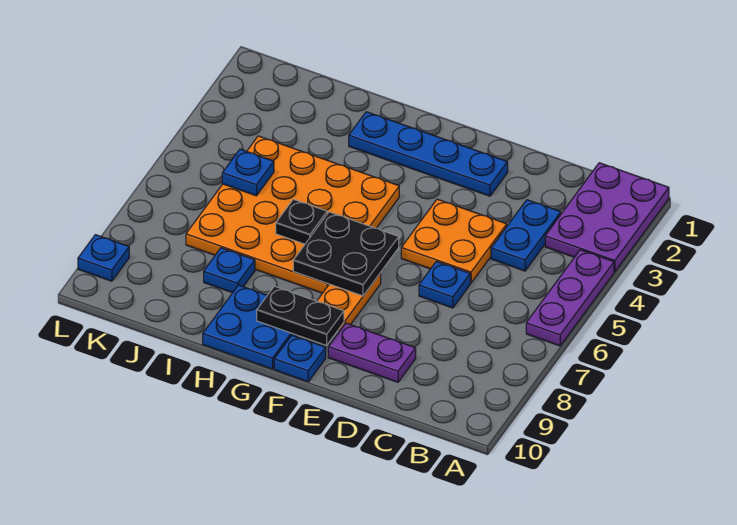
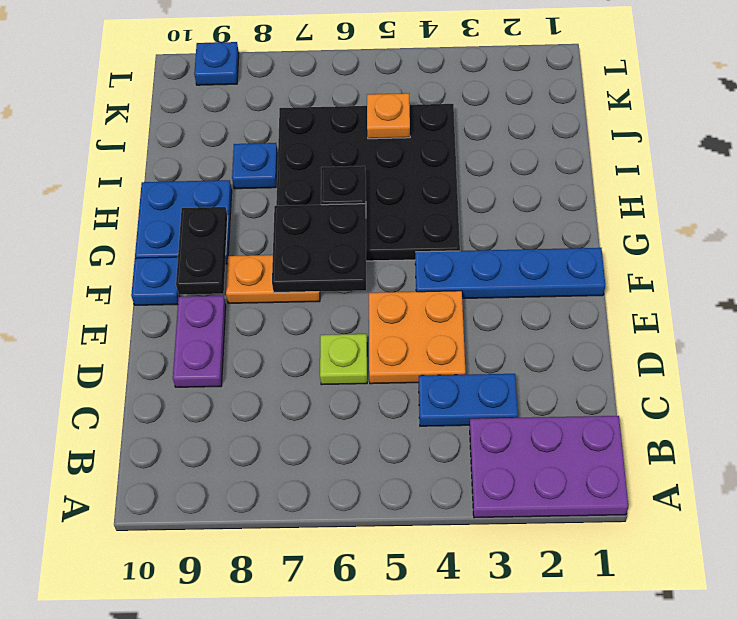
purple 1x3 plate [526,250,614,346] -> none
blue 1x1 plate [419,261,470,308] -> lime 1x1 plate [320,334,367,385]
blue 1x4 plate [349,112,508,196] -> blue 1x4 plate turned to [415,248,605,298]
orange 4x4 plate [186,136,399,293] -> black 4x4 plate [276,104,460,261]
blue 1x1 plate [222,149,274,196] -> orange 1x1 plate [367,93,410,139]

